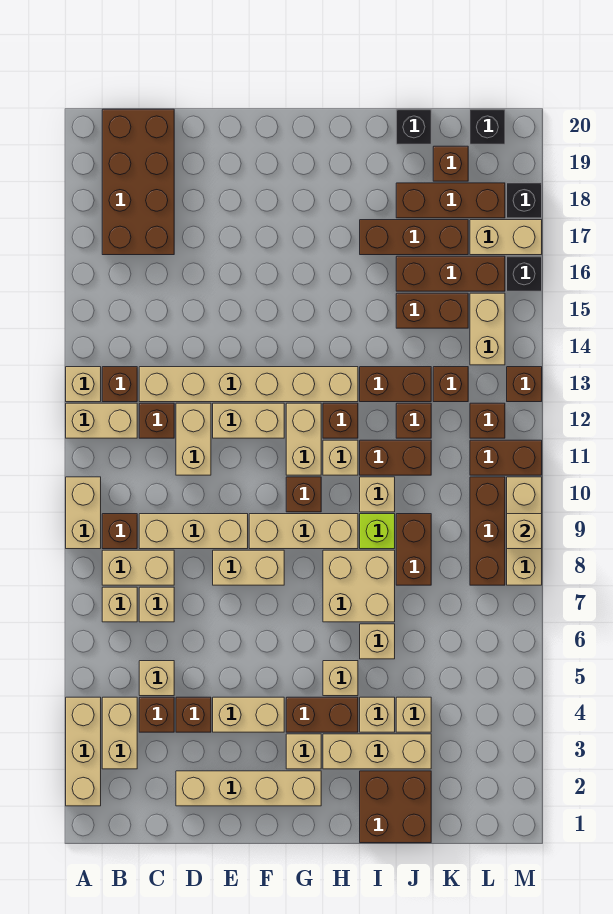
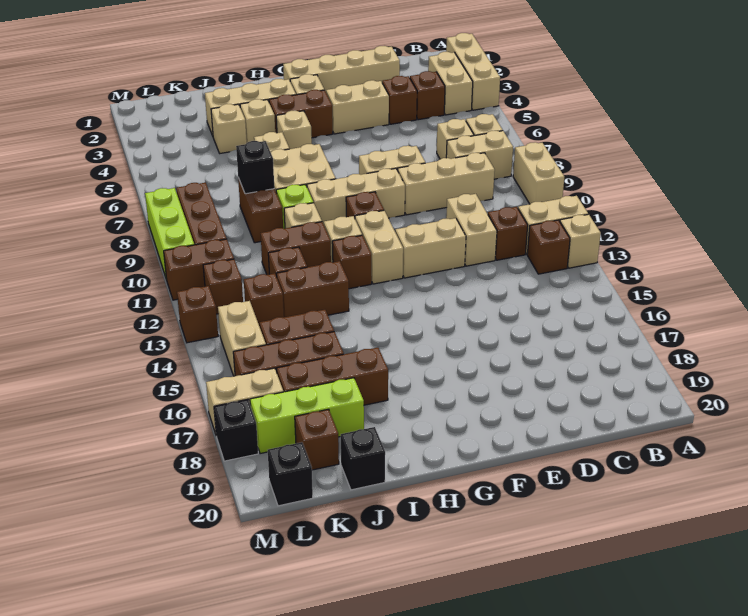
brown 1x1 brick [102,514,137,549] -> none
brown 2x4 brick [102,109,174,255] -> none
tan 1x1 brick [139,661,174,696] -> none
tan 1x6 brick [139,367,358,402] -> none
brown 2x2 brick [360,771,431,843] -> none
brown 1x3 brick [396,183,505,218] -> lime 1x3 brick [250,378,364,454]
tan 1x3 brick [507,477,542,585] -> lime 1x3 brick [145,188,194,280]
tan 1x1 brick [507,514,542,549] -> none
black 1x1 brick [507,256,542,291] -> black 1x1 brick moved to [236,141,274,194]

